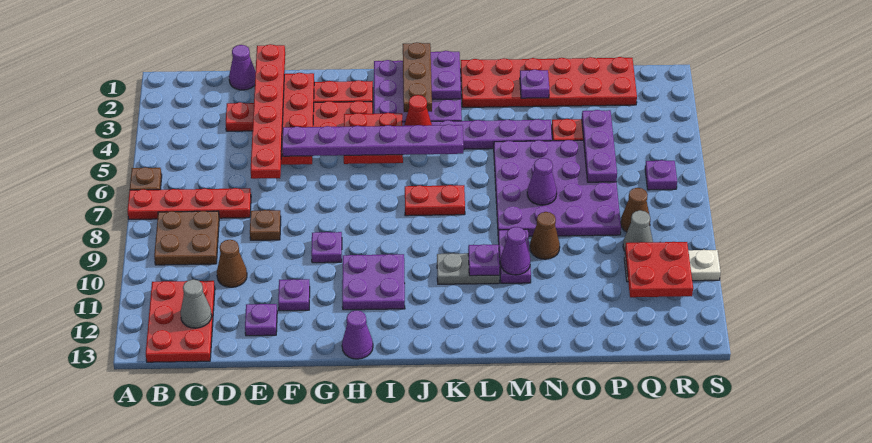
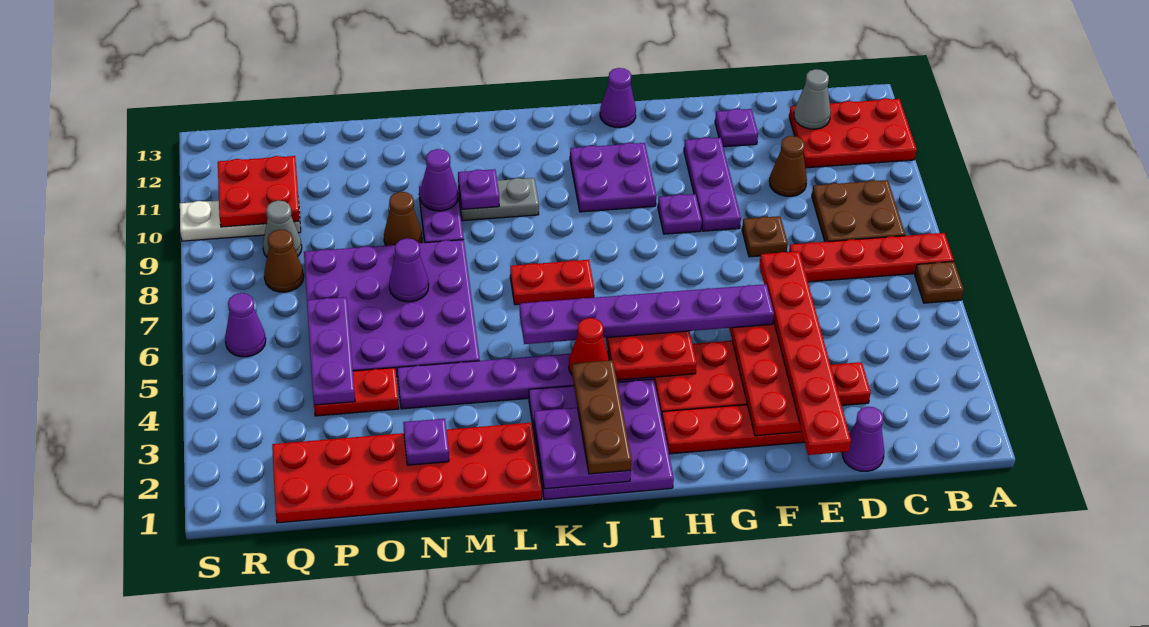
red 2x3 plate [146,281,215,362] -> red 2x3 plate turned to [789,98,916,168]
purple 1x1 plate [278,279,310,311] -> purple 1x3 plate [684,137,741,231]
purple 1x1 plate [645,160,677,190] -> purple 1x1 cone [225,293,266,357]

